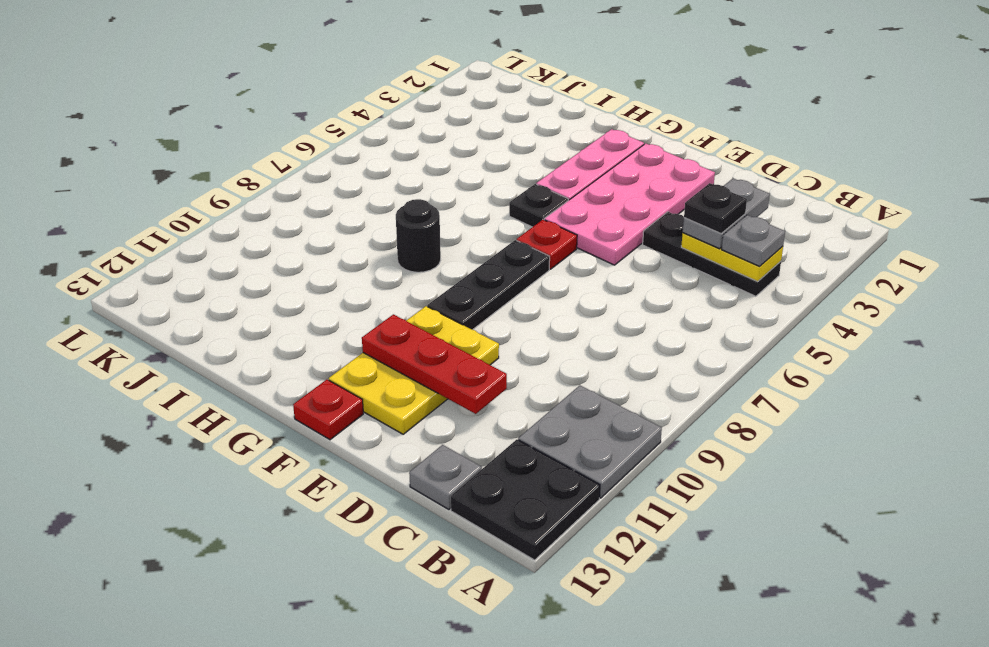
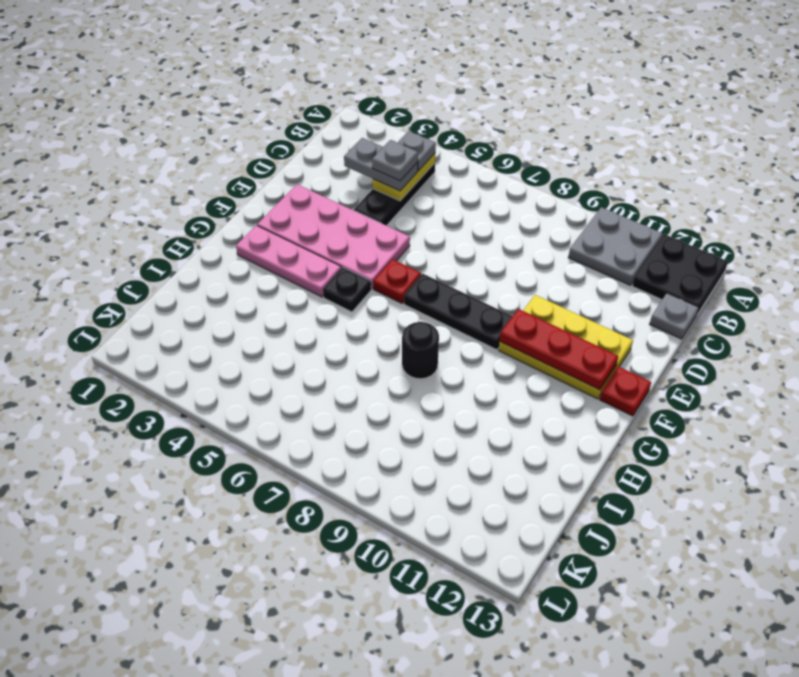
black 1x1 plate [684,183,747,234] -> grey 1x1 plate [372,140,418,181]
red 1x3 plate [362,314,507,414] -> red 1x3 plate turned to [500,309,618,390]

